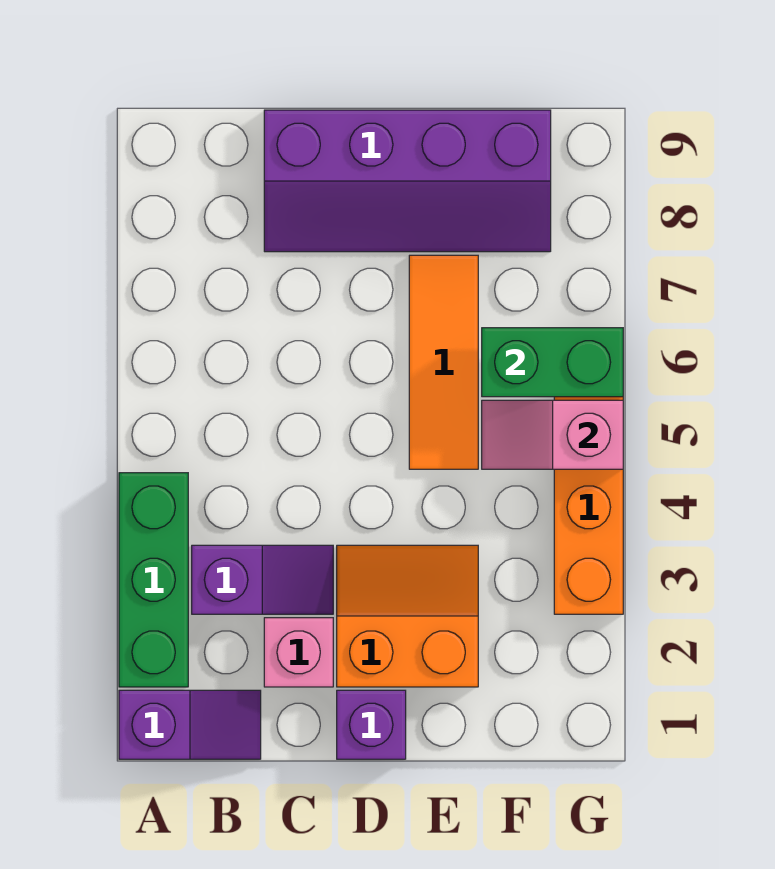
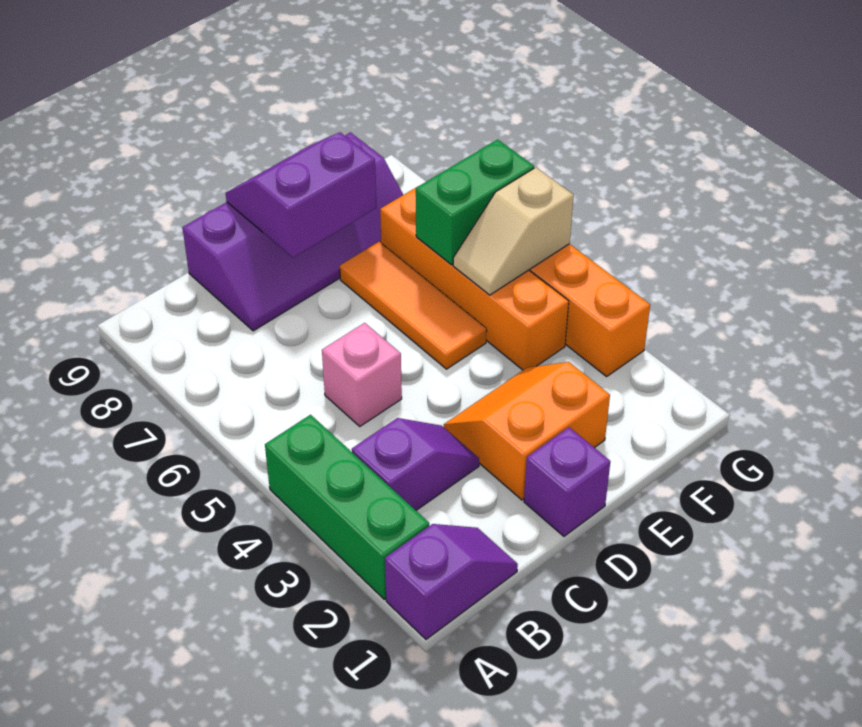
pink 1x1 brick [264,618,333,687] -> pink 1x1 brick moved to [322,323,402,426]
none -> purple 2x2 slope [226,132,376,258]
none -> orange 1x4 brick [380,188,569,370]
pink 1x2 slope [482,400,623,469] -> tan 1x2 slope [453,168,574,295]

